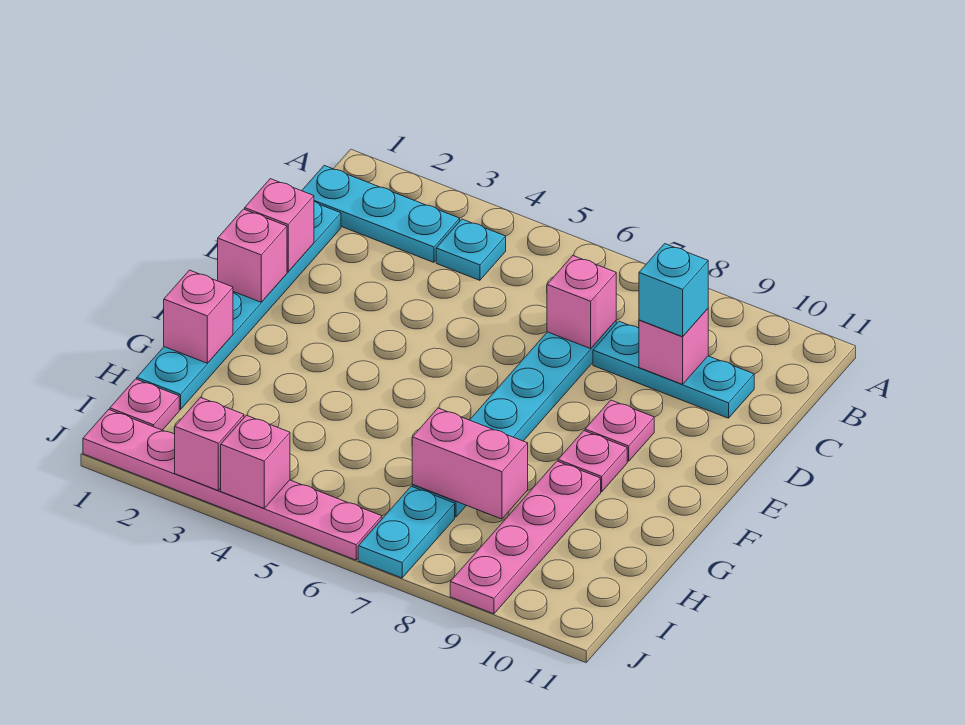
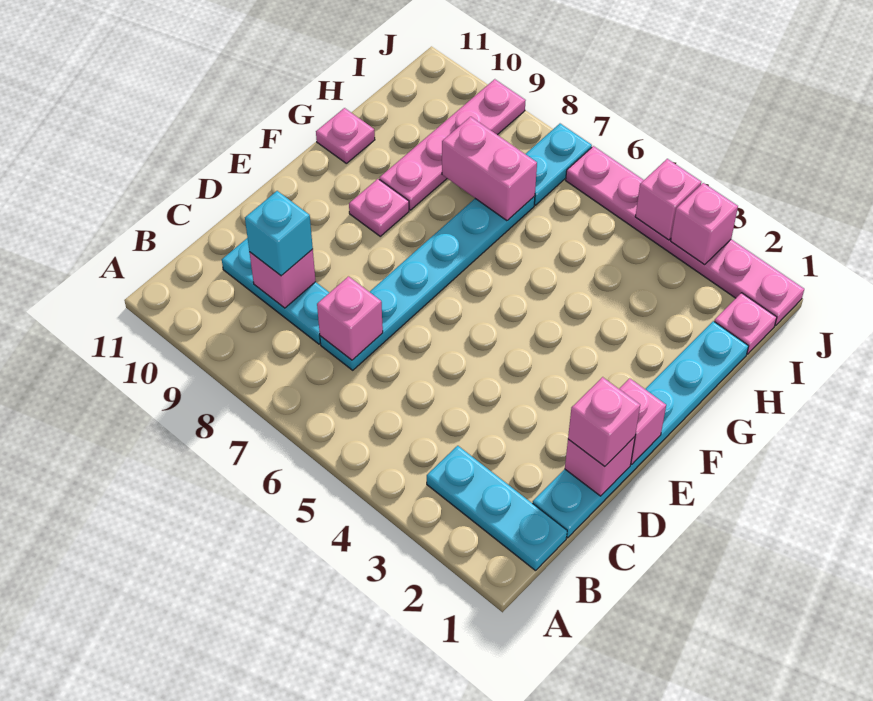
cyan 1x1 plate [436,219,506,280] -> none
pink 1x1 plate [585,400,654,461] -> pink 1x1 plate moved to [316,108,375,163]
pink 1x1 brick [164,270,233,363] -> pink 1x1 brick moved to [568,377,640,466]

